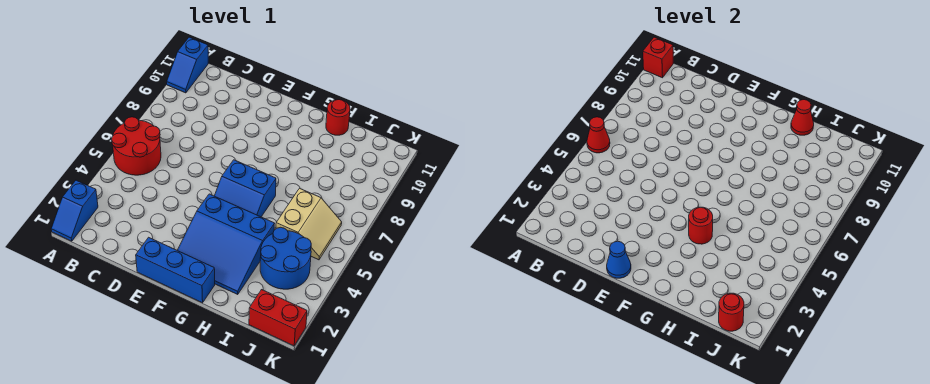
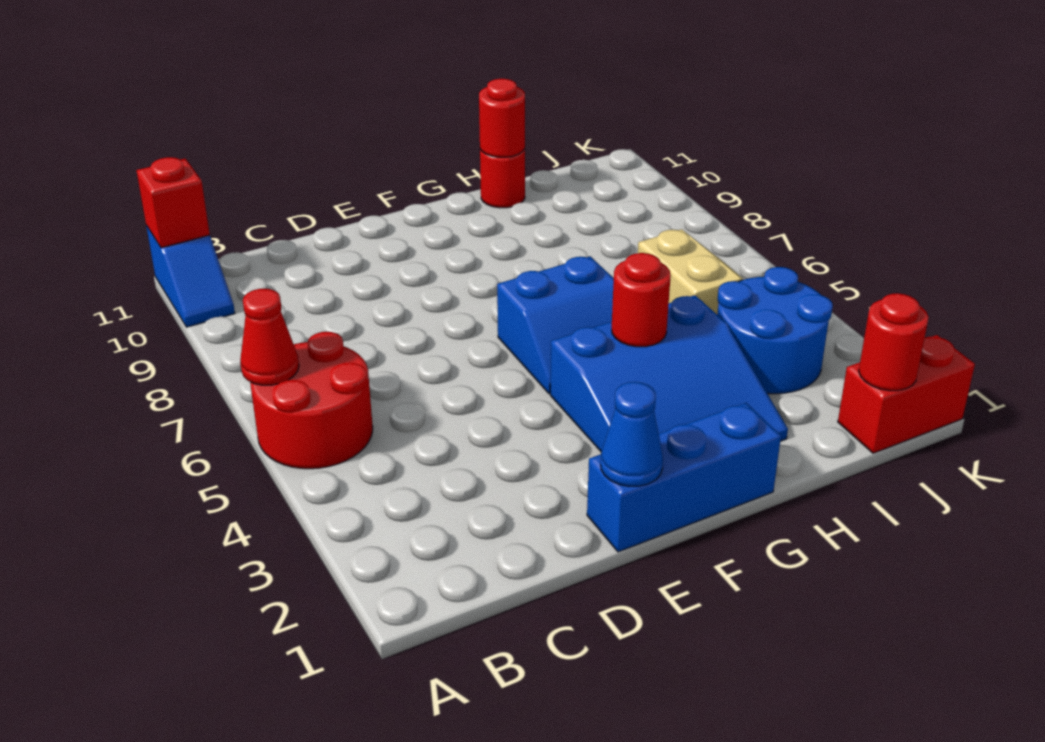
blue 1x2 slope [51,180,98,241] -> none
red 1x1 cone [791,100,814,135] -> red 1x1 round brick [479,79,525,157]

